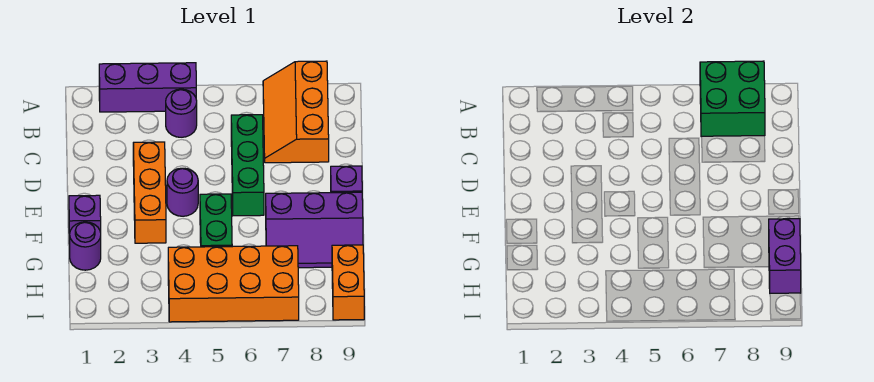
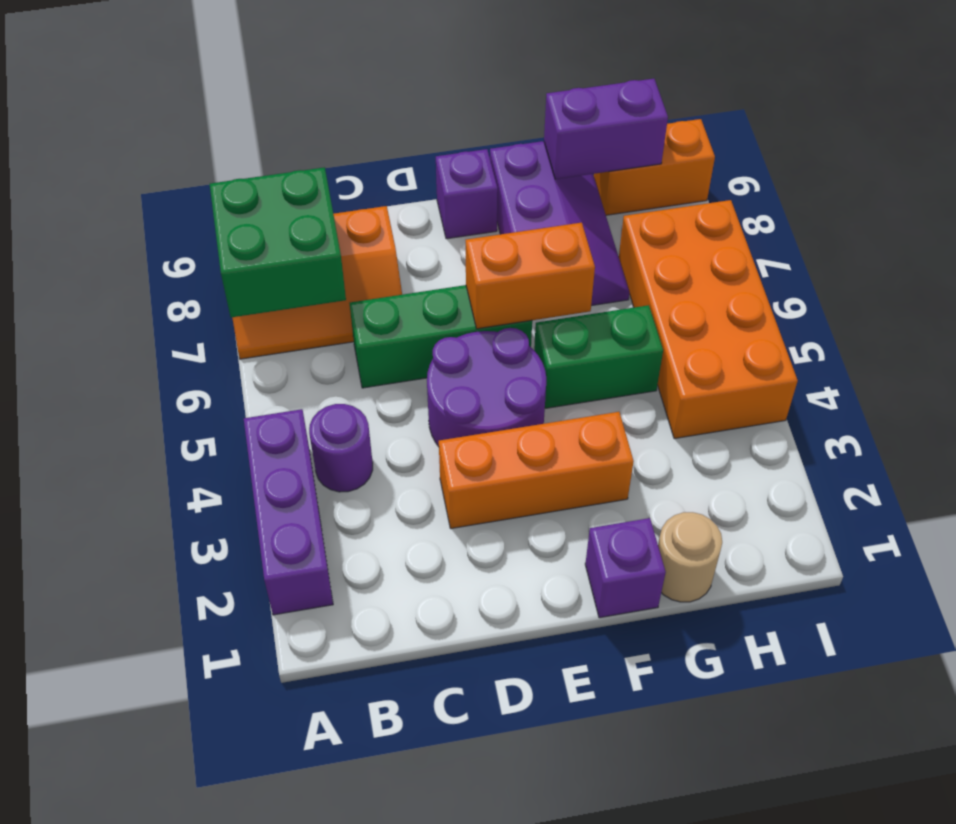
purple 1x1 round brick [167,168,198,216] -> purple 2x2 round brick [427,328,546,446]
none -> orange 1x2 brick [466,223,595,329]
purple 1x1 round brick [70,222,101,270] -> tan 1x1 round brick [658,512,722,602]

